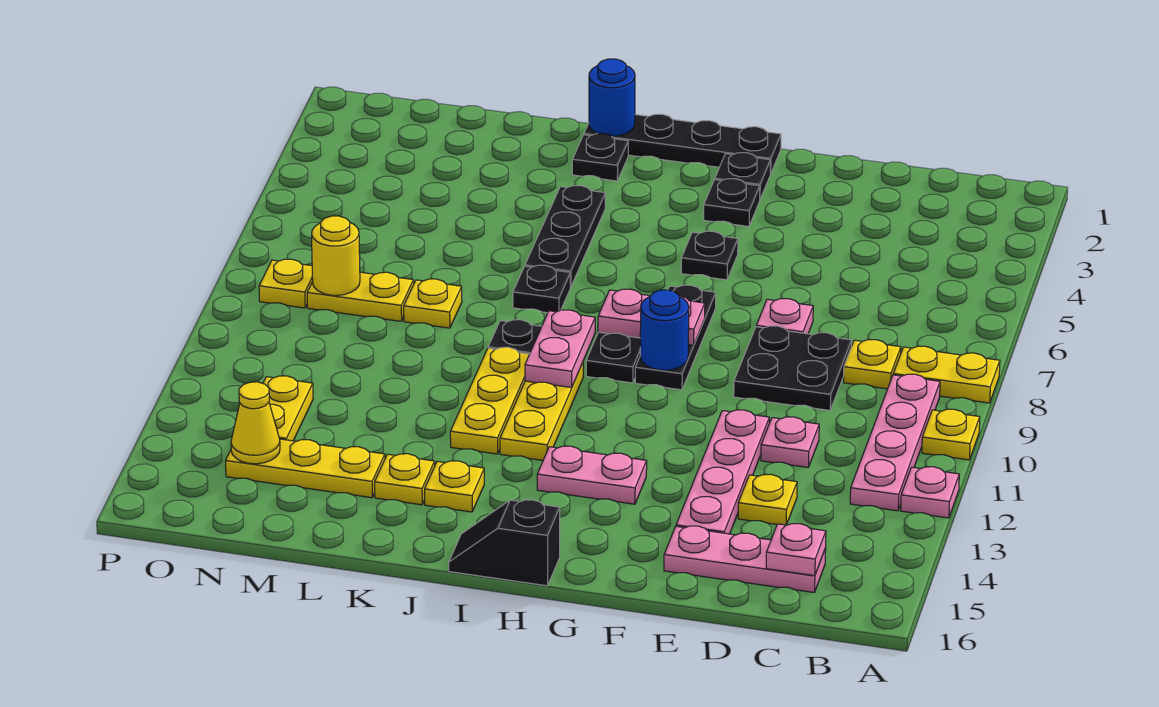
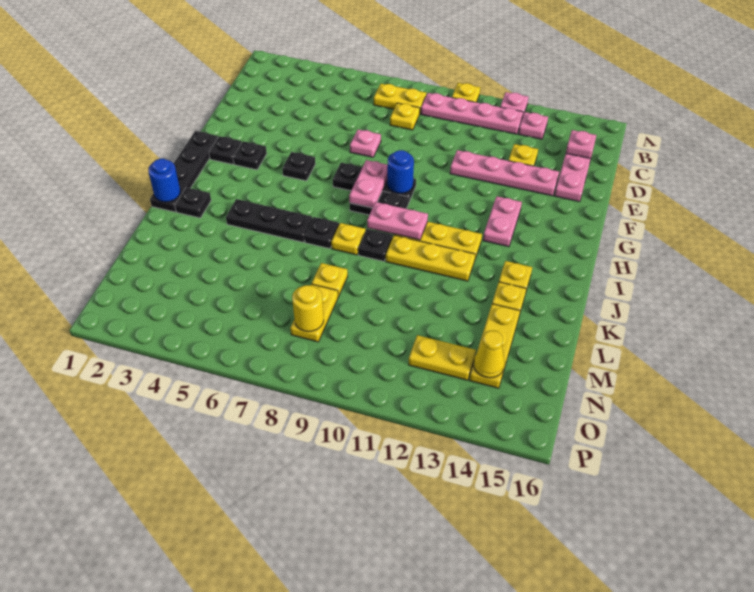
yellow 1x2 plate [893,346,1000,403] -> yellow 1x2 plate turned to [374,84,426,113]
black 2x2 plate [734,326,852,410] -> none
pink 1x1 plate [761,417,819,467] -> pink 1x1 plate moved to [519,112,548,139]
black 1x2 slope [449,500,560,586] -> none
yellow 1x1 plate [259,259,313,308] -> yellow 1x1 plate moved to [331,223,366,255]

